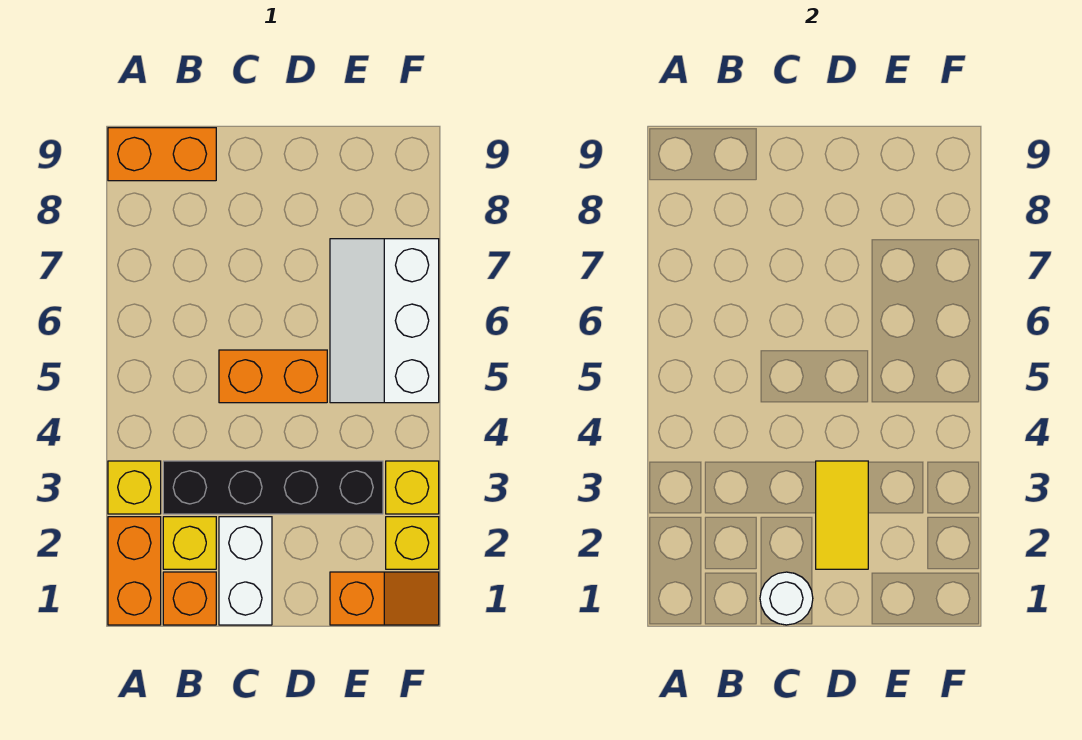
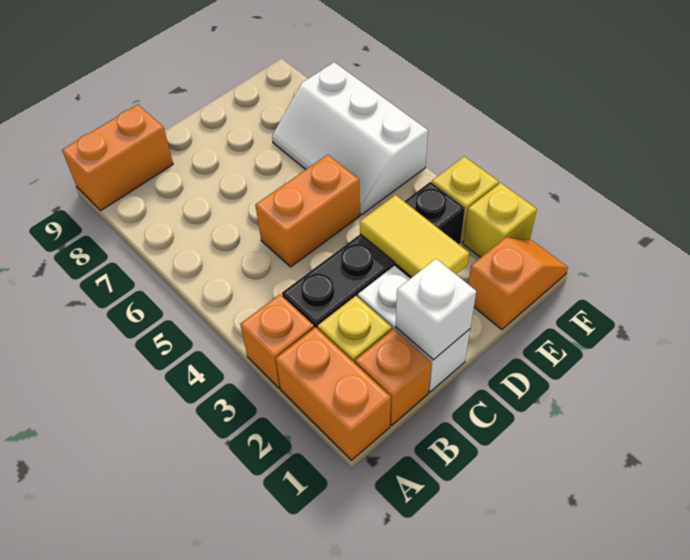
yellow 1x1 brick [108,461,161,514] -> orange 1x1 brick [240,294,314,388]
white 1x1 round brick [760,572,813,625] -> white 1x1 brick [396,259,476,360]

